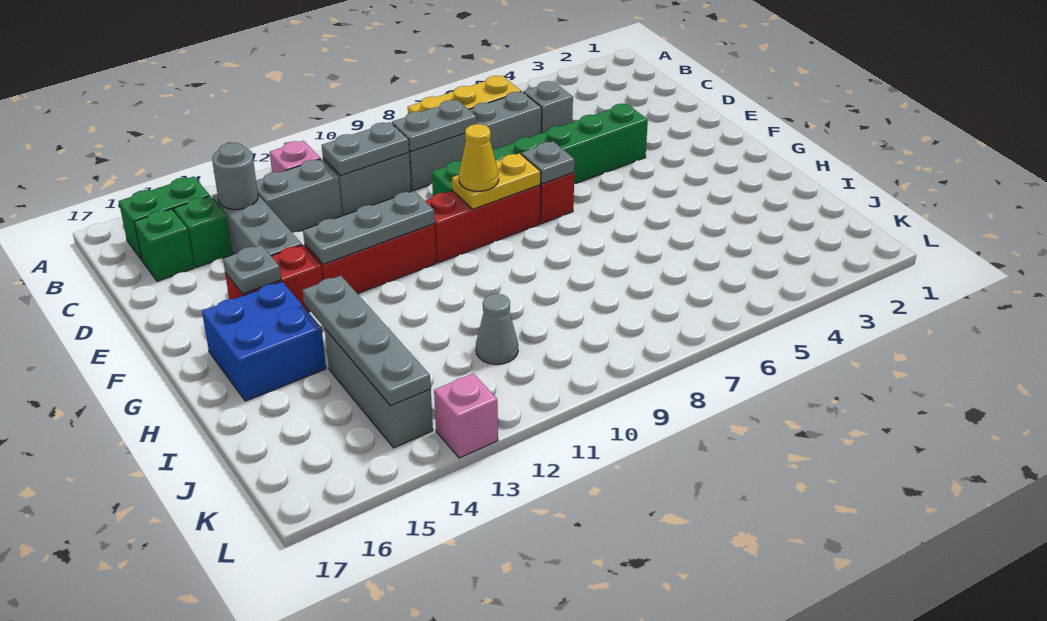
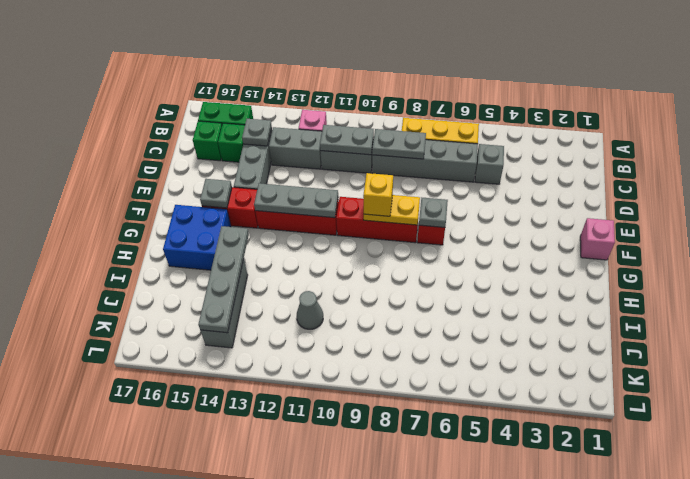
grey 1x1 round brick [212,143,258,210] -> grey 1x1 plate [242,119,272,146]
green 1x6 brick [432,103,648,196] -> none
yellow 1x1 cone [459,124,499,191] -> yellow 1x1 brick [363,173,393,216]
pink 1x1 brick [434,373,498,458] -> pink 1x1 brick moved to [580,218,615,260]

